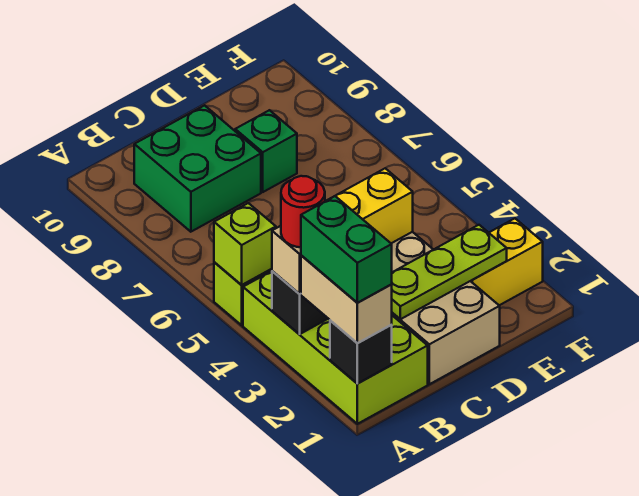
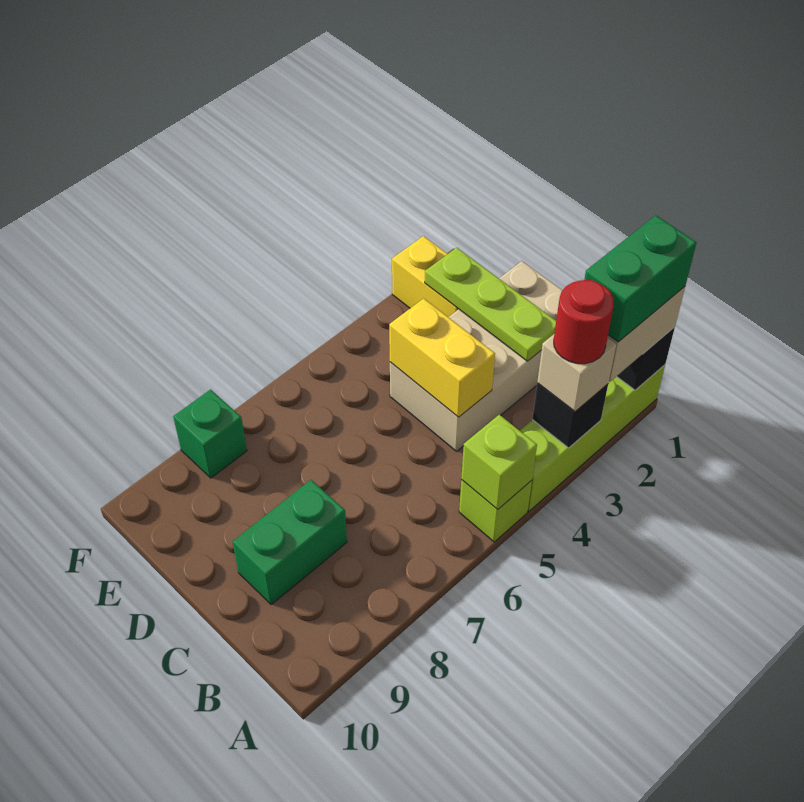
lime 2x4 brick [243,271,428,424] -> lime 1x4 brick [520,365,665,511]
green 2x2 brick [134,105,261,232] -> green 1x2 brick [233,480,347,605]
green 1x1 brick [235,110,297,192] -> green 1x1 brick moved to [173,390,247,478]

